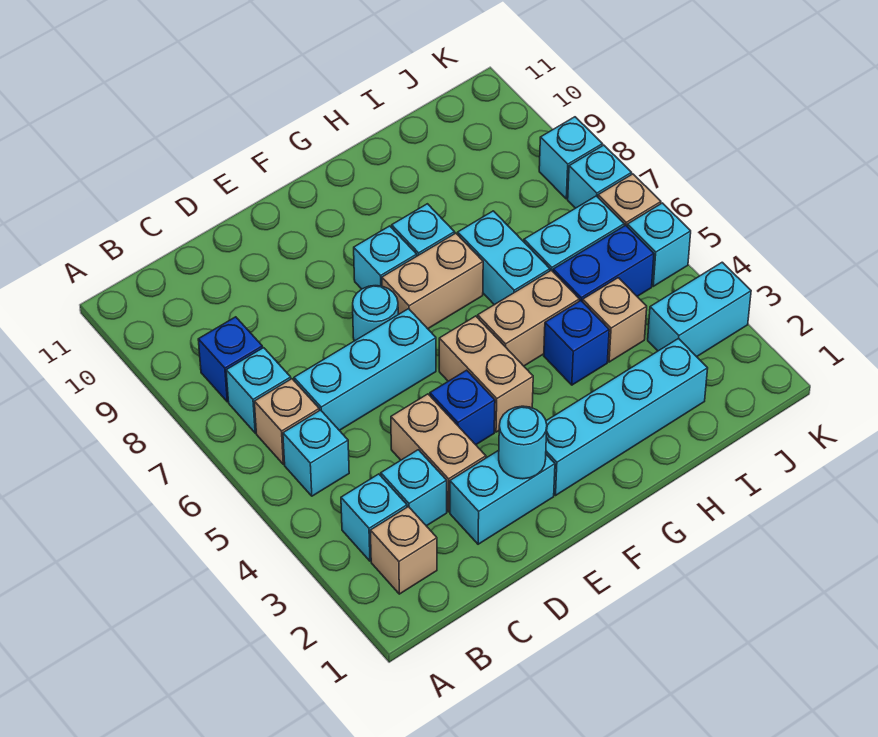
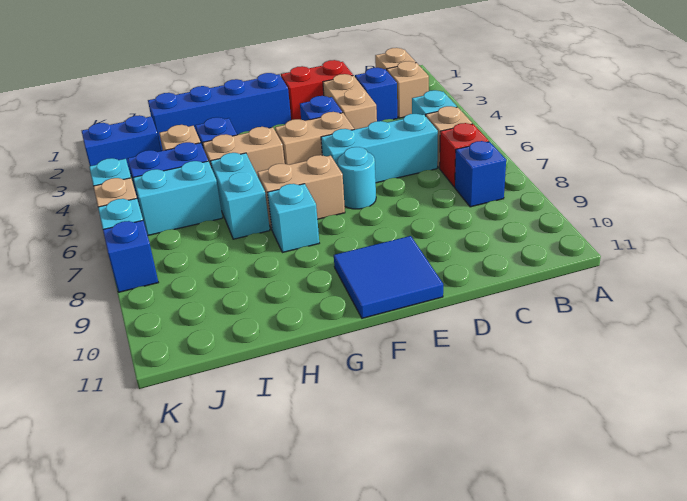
cyan 1x1 brick [341,474,407,561] -> tan 1x1 brick [387,61,429,118]
cyan 1x1 brick [226,348,291,433] -> red 1x1 brick [440,123,489,187]
cyan 1x1 brick [381,450,447,526] -> blue 1x1 brick [355,68,398,121]
cyan 1x2 brick [450,450,555,544] -> red 1x2 brick [281,60,353,120]
cyan 1x1 round brick [499,406,547,479] -> none
none -> blue 2x2 tile [334,236,443,318]
cyan 1x4 brick [546,338,708,495] -> blue 1x4 brick [148,73,291,151]
tan 1x2 brick [439,316,533,432] -> tan 1x2 brick turned to [275,112,354,165]
cyan 1x1 brick [354,226,417,289] -> none
cyan 1x2 brick [648,262,751,357] -> blue 1x2 brick [82,115,161,176]
cyan 1x1 brick [539,117,602,199] -> blue 1x1 brick [103,220,158,292]

